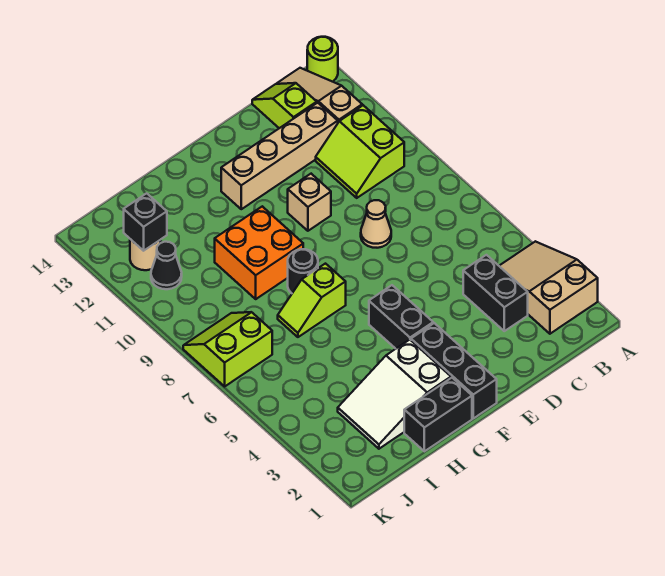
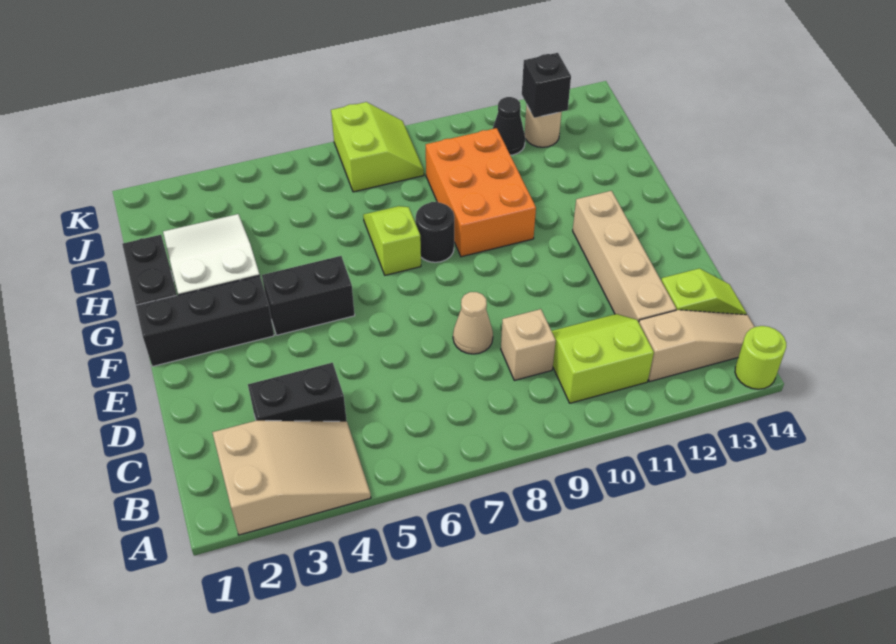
tan 1x1 brick [288,174,331,231] -> tan 1x1 brick moved to [501,309,556,380]
orange 2x2 brick [215,206,303,299] -> orange 2x3 brick [426,128,536,257]

